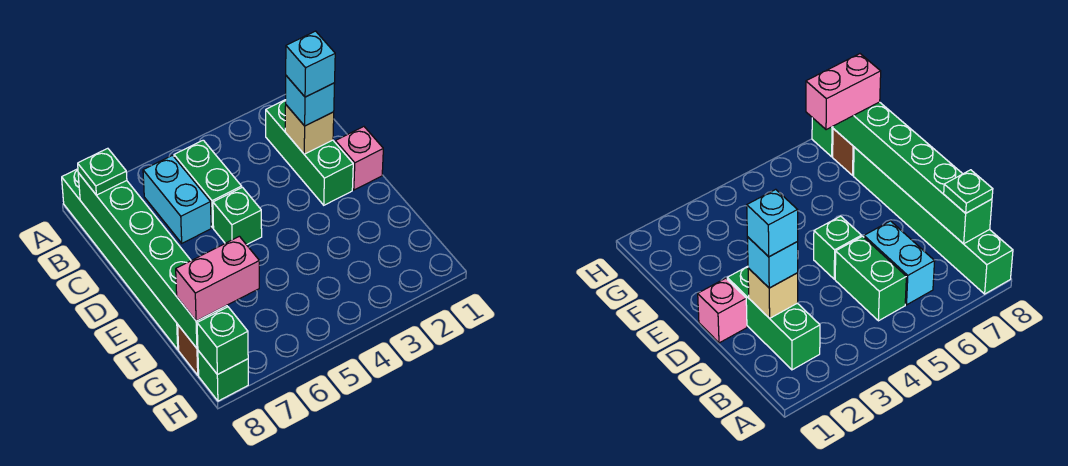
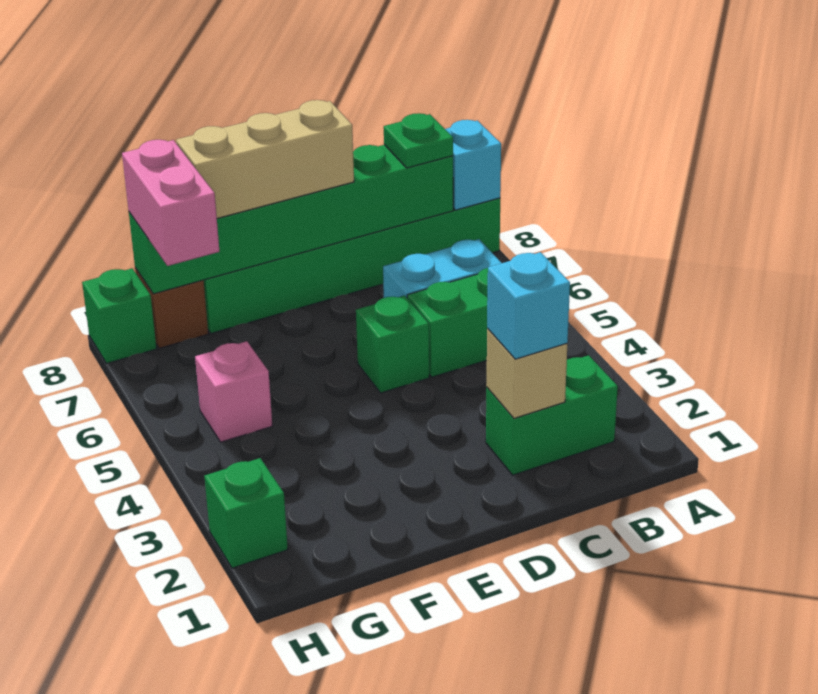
green 1x3 brick [266,100,353,205] -> green 1x2 brick [486,355,618,475]
cyan 1x1 brick [286,31,335,97] -> cyan 1x1 brick moved to [445,120,501,210]
pink 1x1 brick [335,127,383,190] -> pink 1x1 brick moved to [195,341,272,442]
none -> tan 1x3 brick [176,100,354,218]
green 1x1 brick [197,307,248,375] -> green 1x1 brick moved to [204,458,288,568]

